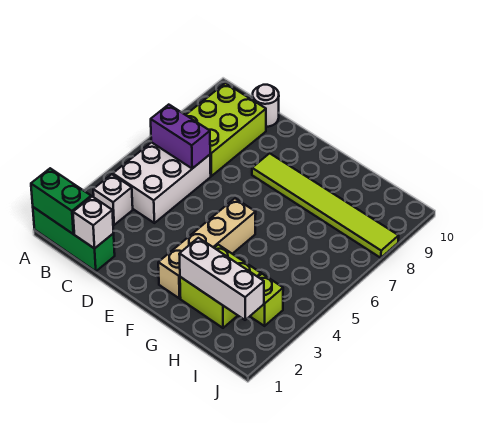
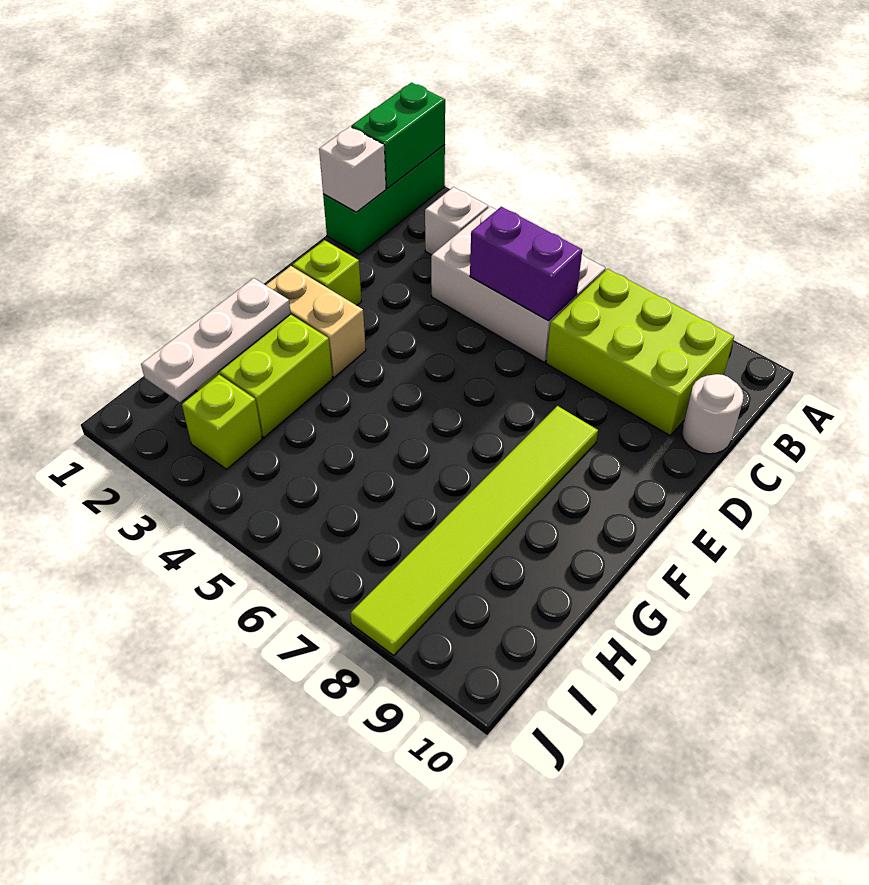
purple 1x2 brick [151,105,210,169] -> purple 1x2 brick turned to [470,207,582,321]
none -> lime 1x1 brick [293,240,362,305]
tan 1x4 brick [158,198,256,298] -> tan 1x2 brick [266,266,366,377]
white 1x3 brick [179,238,264,320] -> white 1x3 plate [141,278,291,402]

